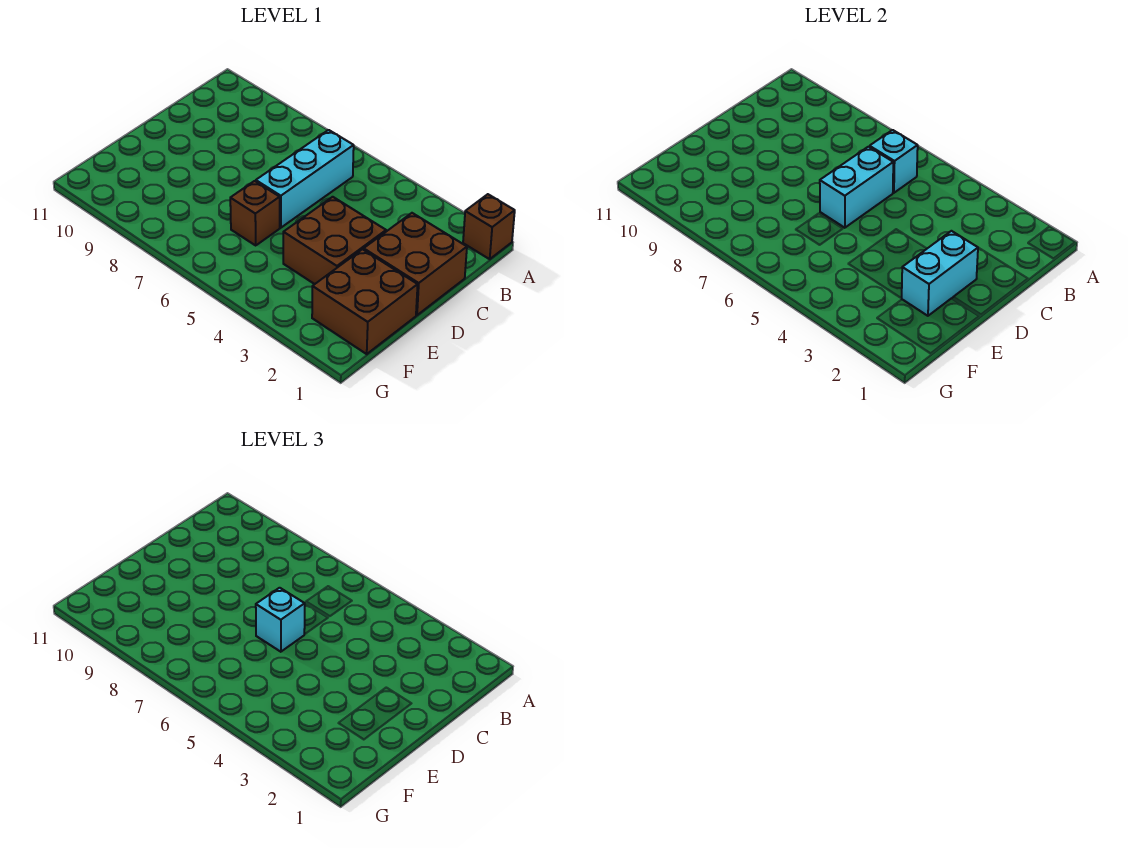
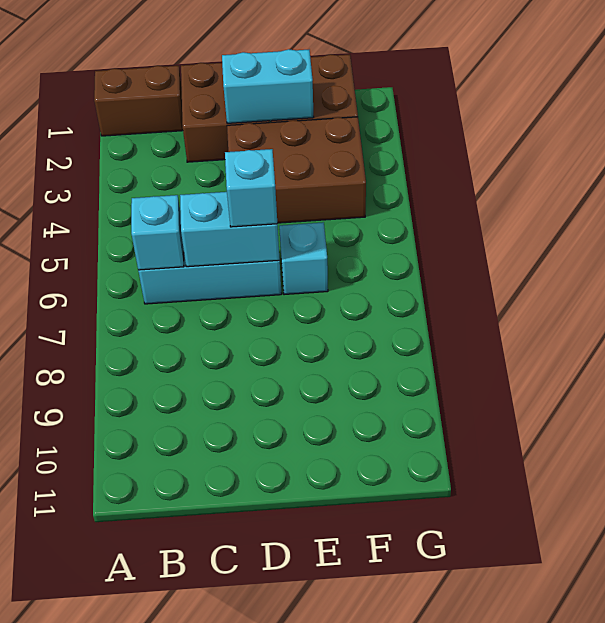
brown 1x1 brick [463,194,515,259] -> brown 1x2 brick [94,66,183,136]
brown 2x2 brick [283,197,386,284] -> brown 2x3 brick [227,117,366,223]
brown 1x1 brick [230,181,280,245] -> cyan 1x1 brick [279,222,328,295]

